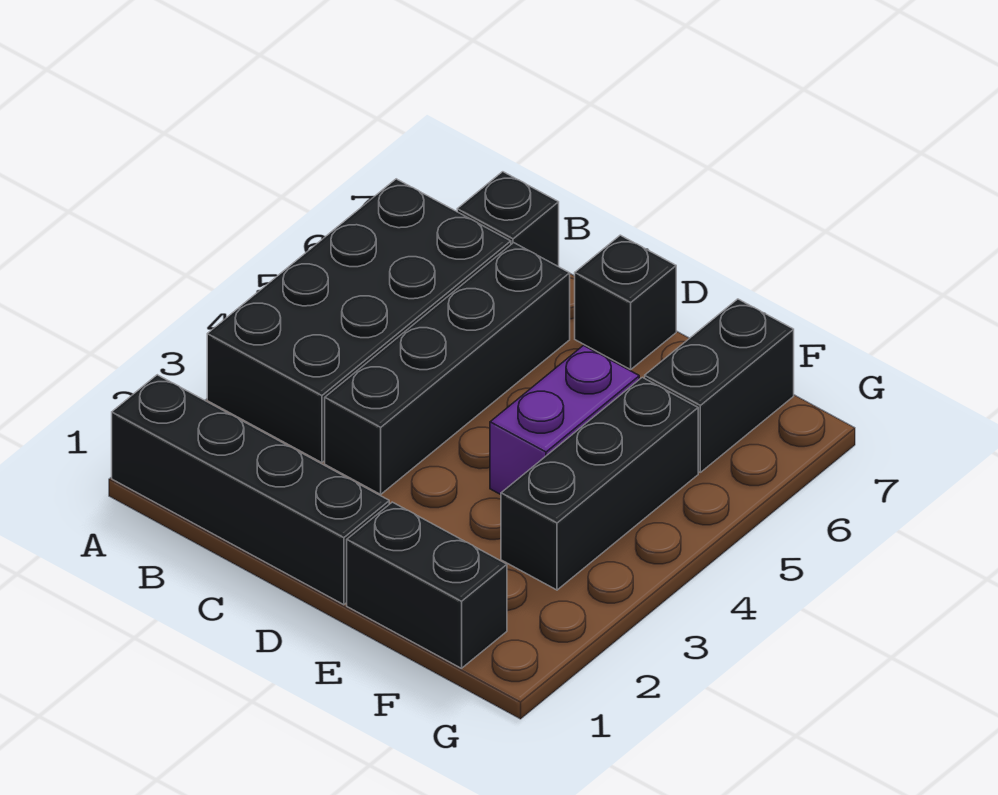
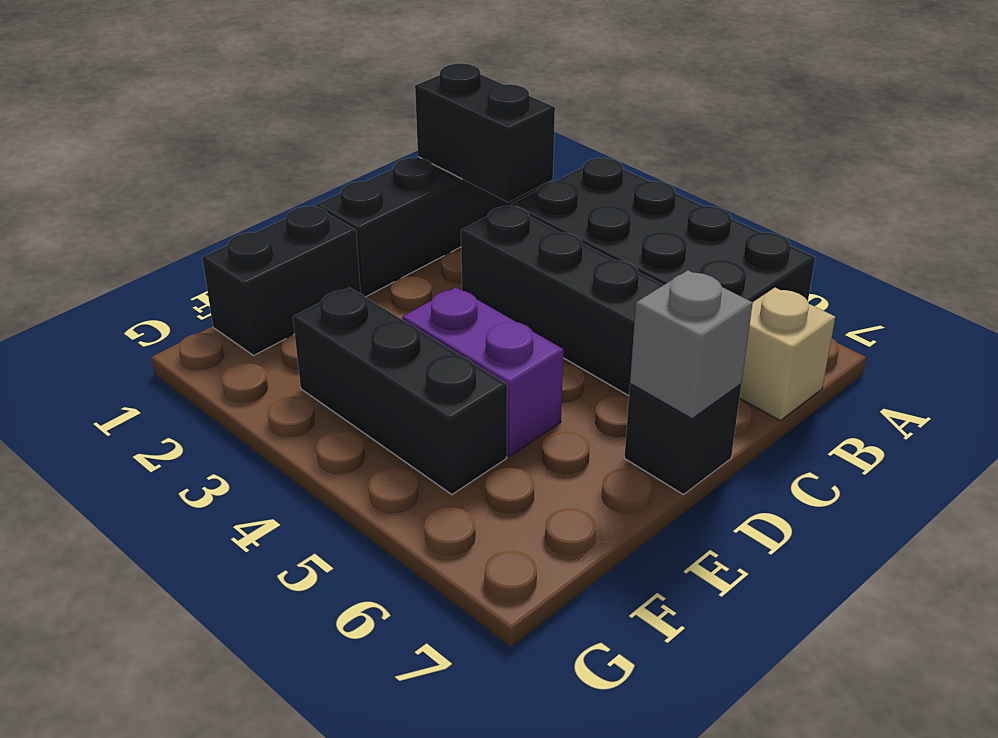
black 1x1 brick [457,172,559,267] -> tan 1x1 brick [740,288,835,421]
none -> grey 1x1 brick [630,270,753,419]
black 1x2 brick [645,299,794,472] -> black 1x2 brick moved to [415,64,555,202]

